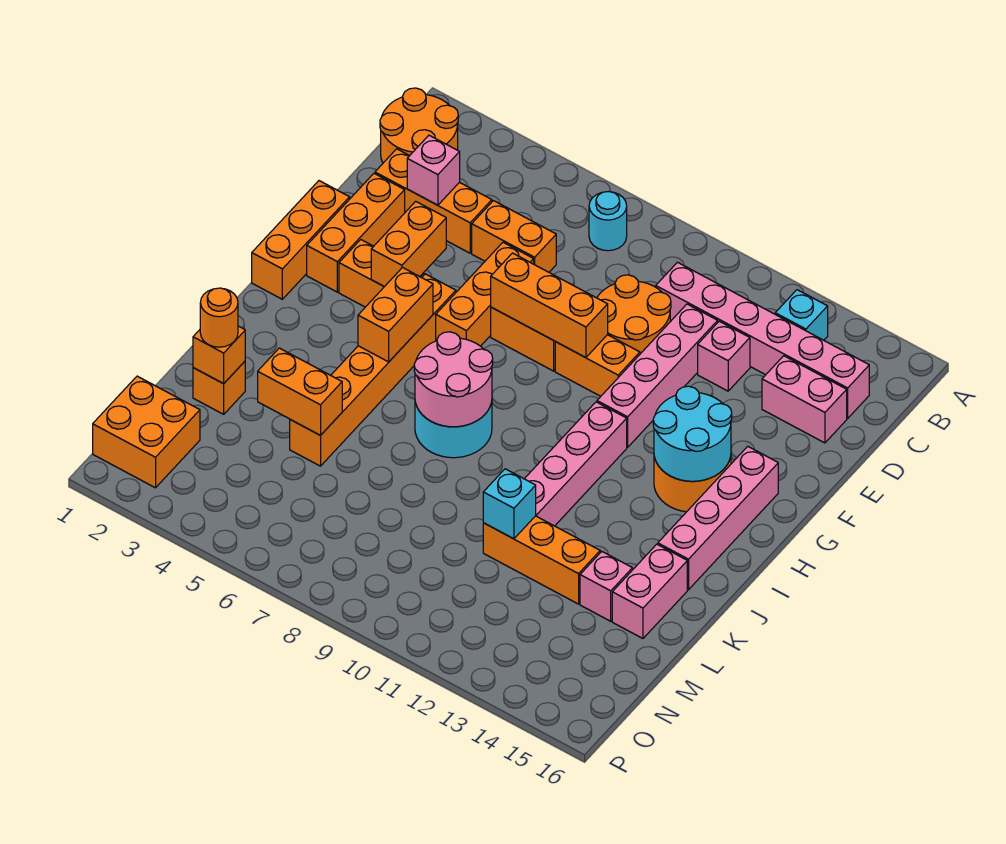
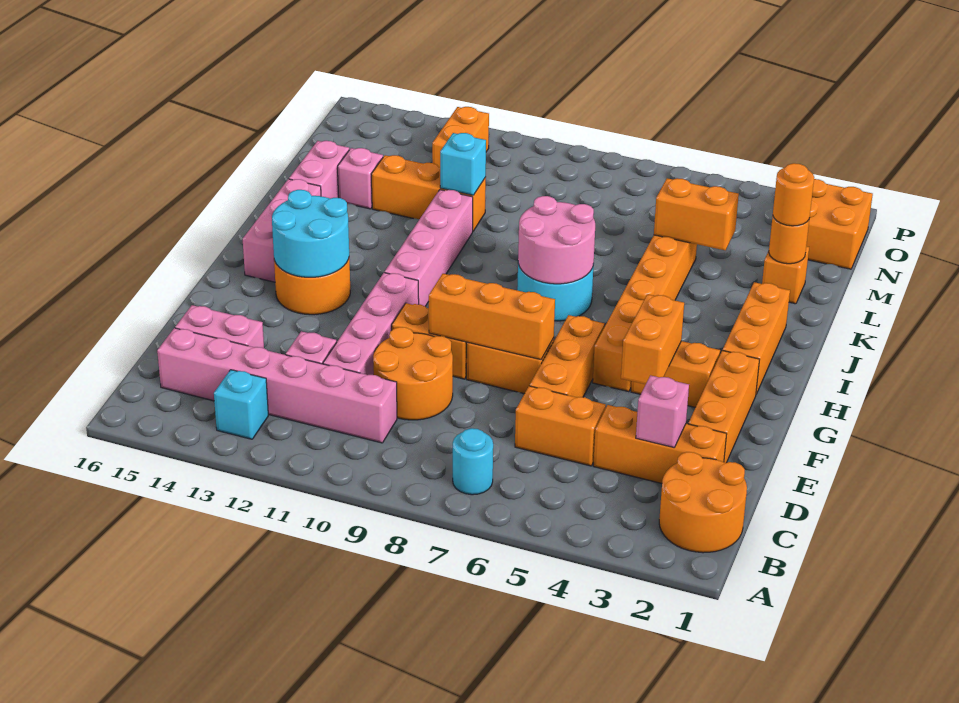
orange 1x3 brick [252,181,350,299] -> orange 1x3 brick moved to [723,282,790,394]
pink 1x4 brick [658,446,778,590] -> pink 1x3 brick [243,179,321,282]
orange 1x2 brick [358,268,433,362] -> orange 1x2 brick moved to [432,107,489,167]
orange 1x1 brick [193,326,245,384] -> orange 1x1 round brick [769,216,809,264]

